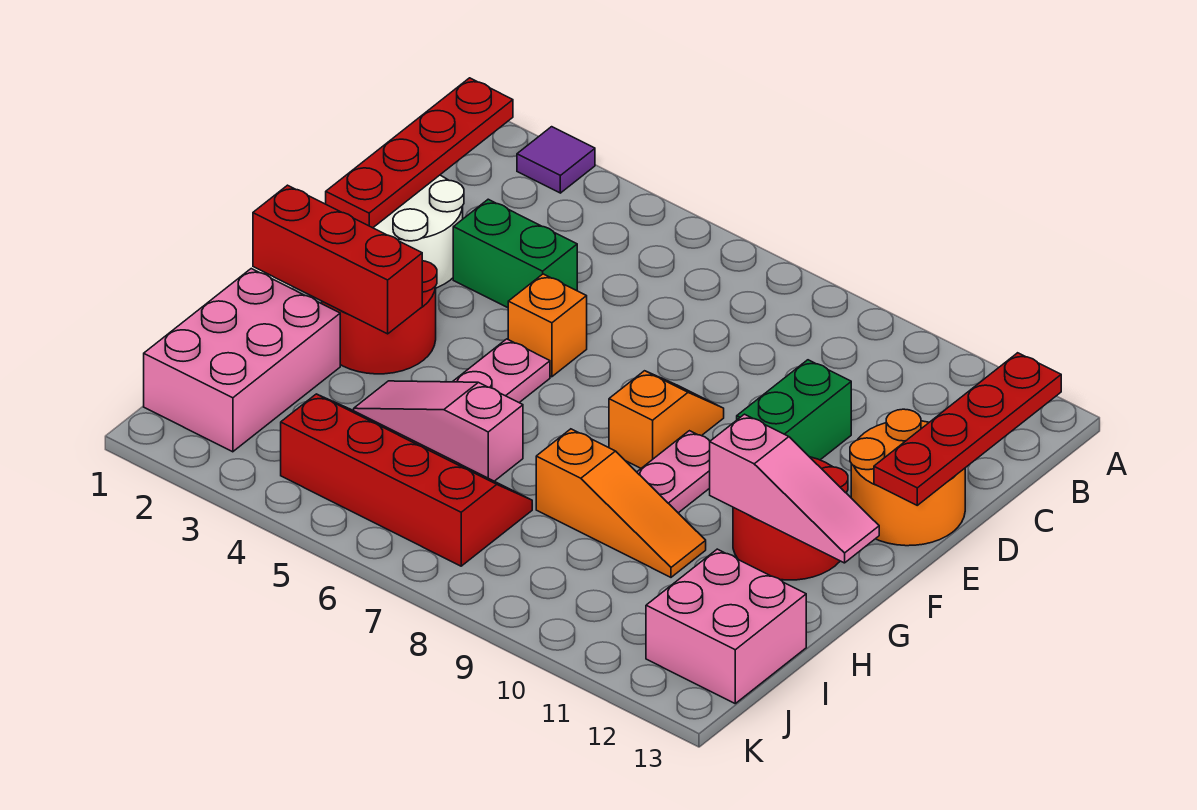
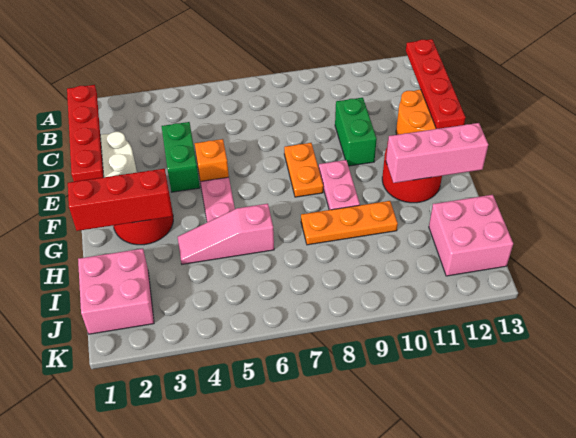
purple 1x1 tile [517,127,595,193] -> none
green 1x2 brick [453,199,577,308] -> green 1x2 brick turned to [162,122,200,192]
orange 1x2 slope [609,371,724,468] -> orange 1x2 plate [284,143,323,197]
pink 1x3 slope [710,414,879,563] -> pink 1x3 brick [386,123,488,183]
pink 2x3 brick [144,269,340,452] -> pink 2x2 brick [78,249,154,334]
orange 1x3 slope [536,429,706,577] -> orange 1x3 plate [301,201,398,245]
red 2x4 slope [281,394,532,566] -> none

